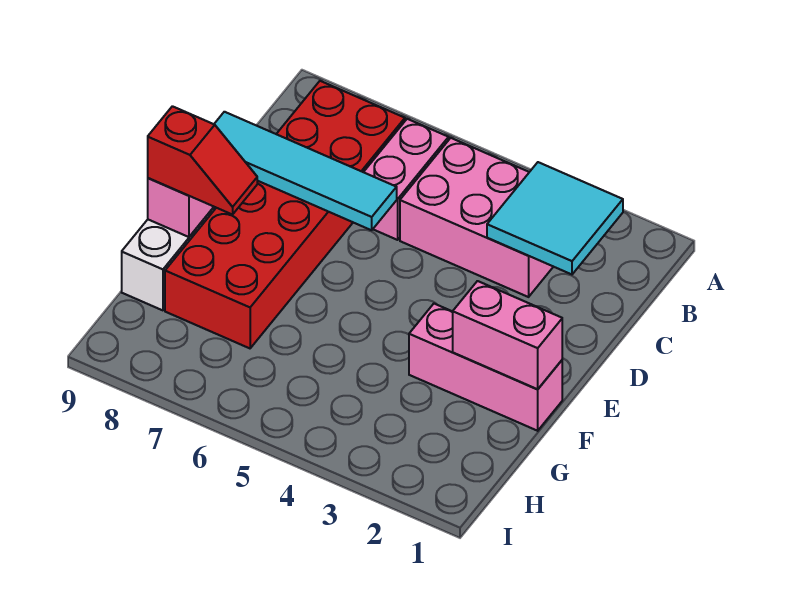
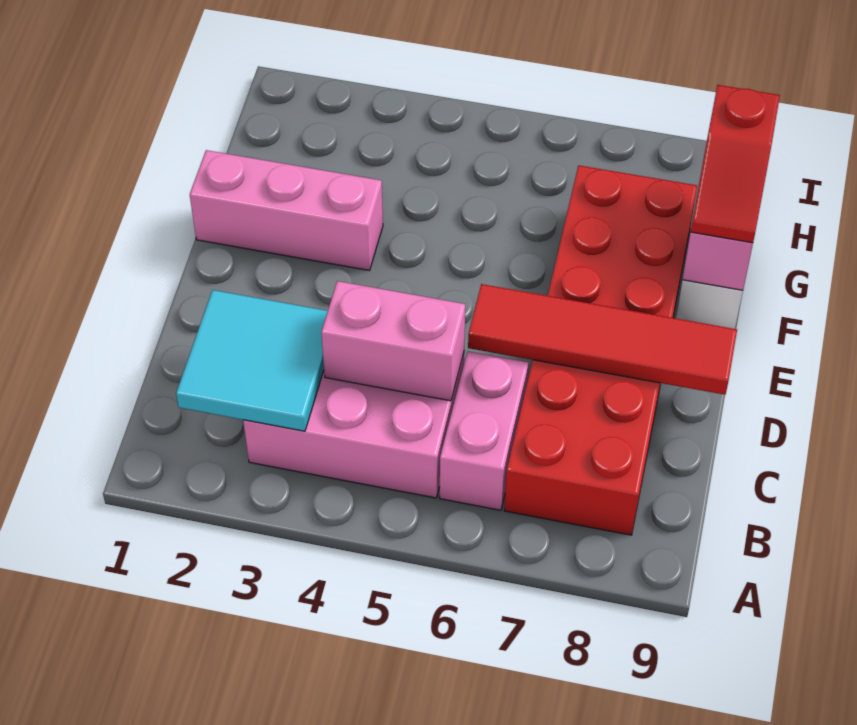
cyan 1x4 tile [214,112,397,230] -> red 1x4 tile [468,284,737,395]
pink 1x2 brick [453,281,562,389] -> pink 1x2 brick moved to [321,281,465,401]
red 1x2 slope [148,106,257,215] -> red 1x2 slope turned to [691,85,780,243]

